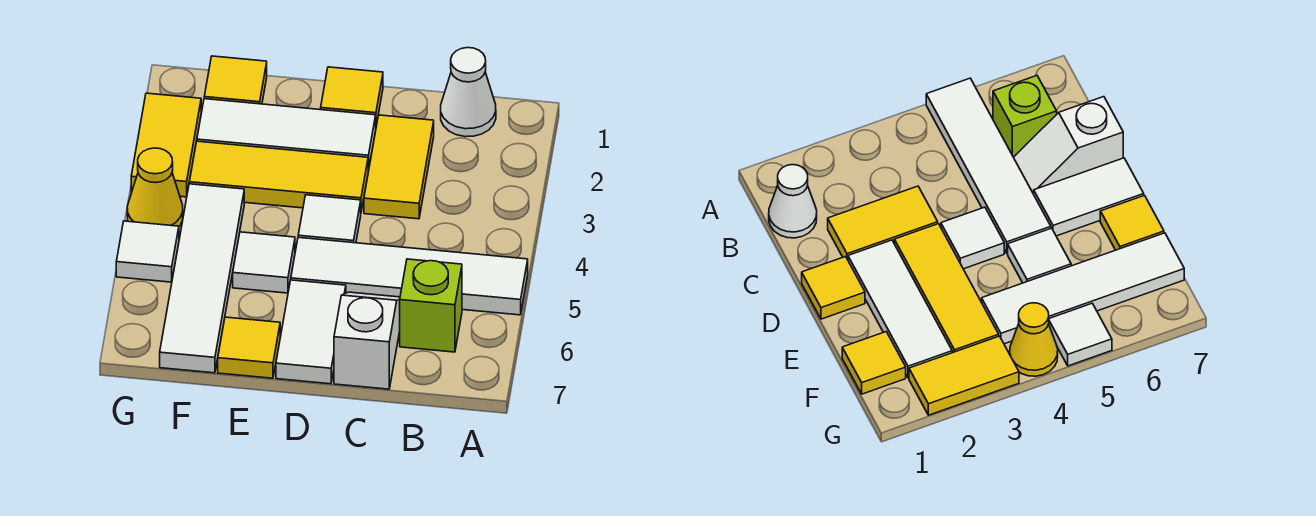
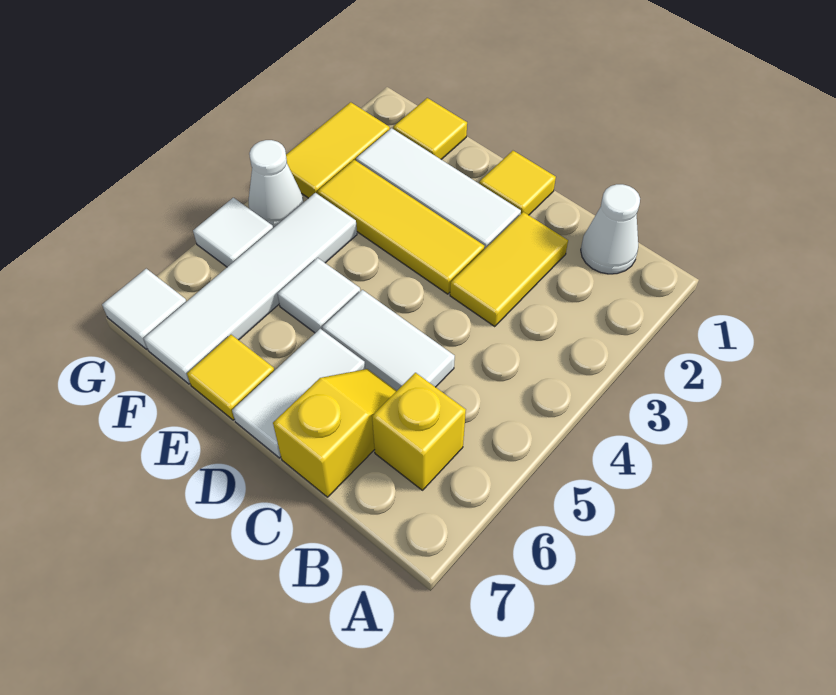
white 1x4 tile [291,237,528,315] -> white 1x2 tile [322,290,455,391]
lime 1x1 brick [400,259,462,352] -> yellow 1x1 brick [372,373,466,490]
white 1x2 slope [334,292,400,389] -> yellow 1x2 slope [273,369,396,497]
white 1x1 tile [298,195,361,243] -> white 1x1 tile moved to [102,269,186,349]
yellow 1x1 cone [127,148,183,226] -> white 1x1 cone [249,140,303,228]

